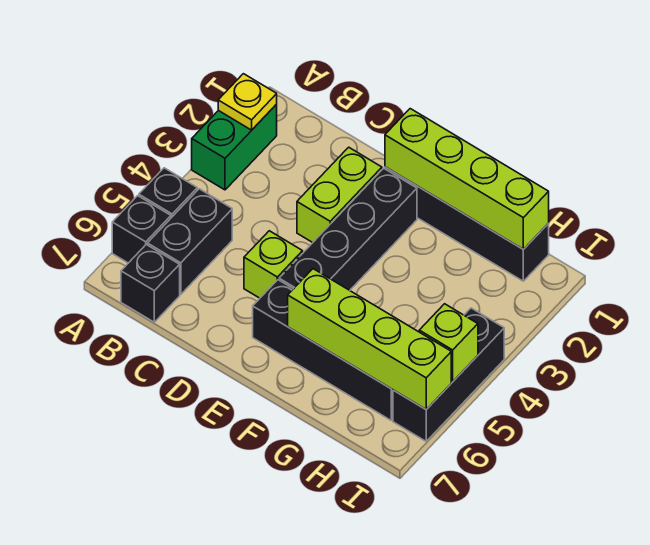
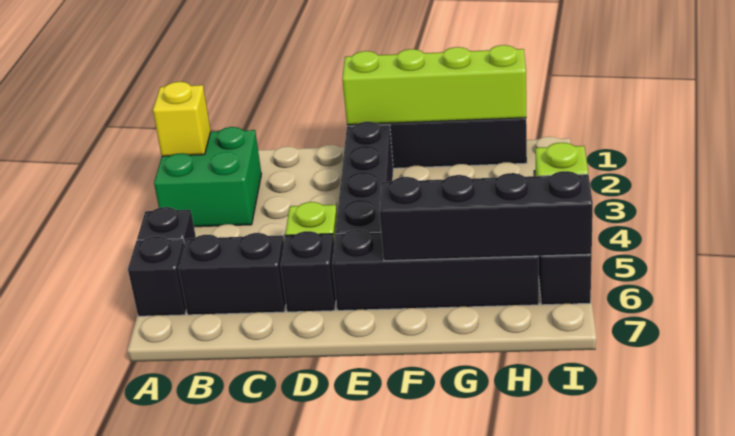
green 1x2 brick [192,104,277,190] -> green 2x2 brick [154,127,261,227]
yellow 1x1 plate [218,74,277,130] -> yellow 1x1 brick [153,82,211,156]
black 1x2 brick [147,189,232,294] -> black 1x2 brick turned to [179,233,286,315]
black 1x1 brick [121,245,180,322] -> black 1x1 brick moved to [281,231,336,312]
lime 1x2 brick [297,147,382,243] -> none
lime 1x4 brick [288,269,451,409] -> black 1x4 brick [379,171,593,261]

